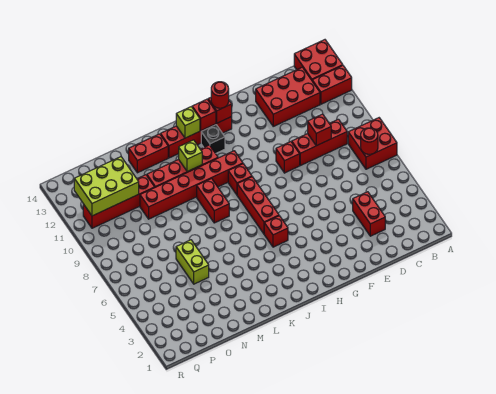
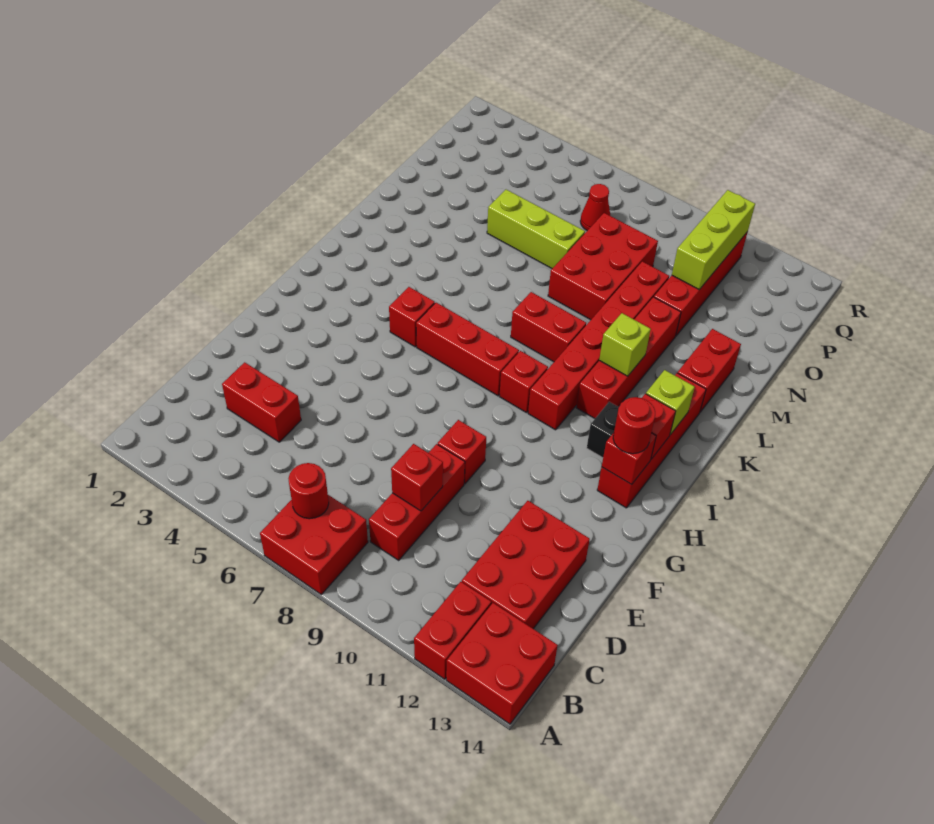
none -> red 2x3 brick [548,213,658,320]
lime 1x2 brick [176,240,209,284] -> lime 1x3 brick [487,190,585,268]
lime 2x3 brick [74,157,139,216] -> lime 1x3 brick [672,190,755,289]
none -> red 1x1 cone [580,184,610,231]

